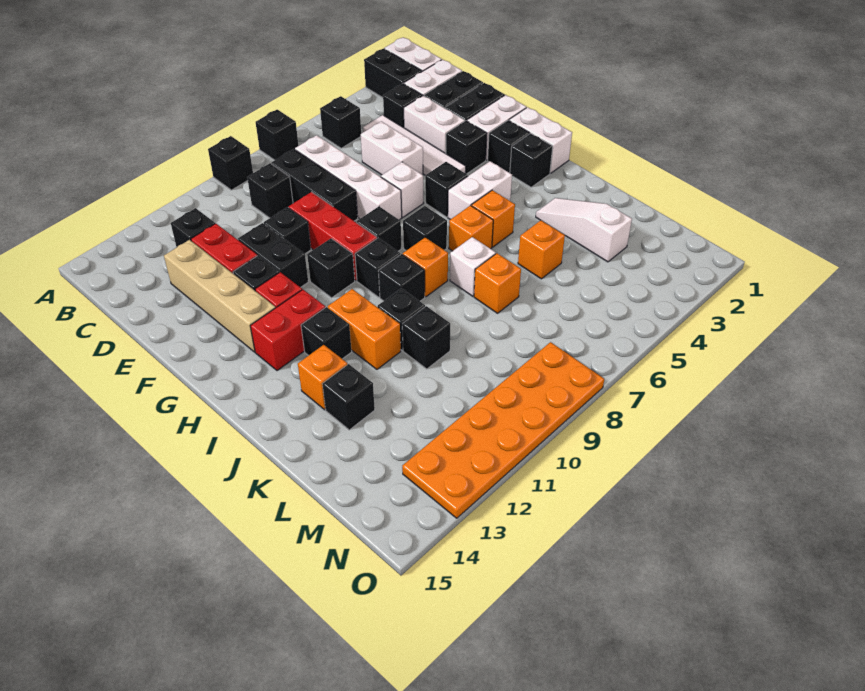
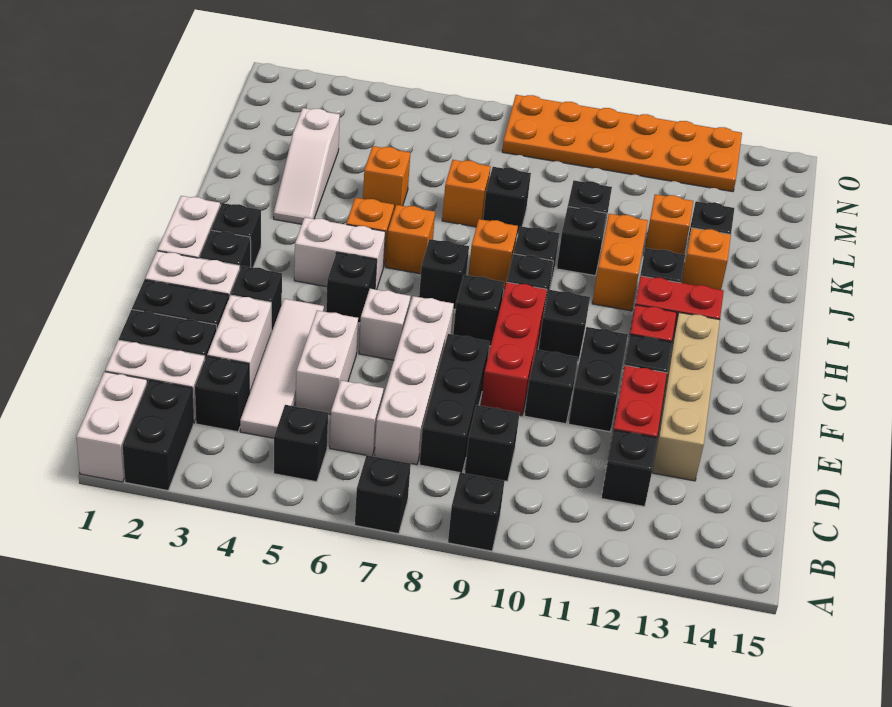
white 1x1 brick [450,237,496,296] -> white 1x1 brick moved to [330,380,384,456]
none -> black 1x1 brick [483,167,531,234]
none -> orange 1x1 brick [644,194,693,254]

